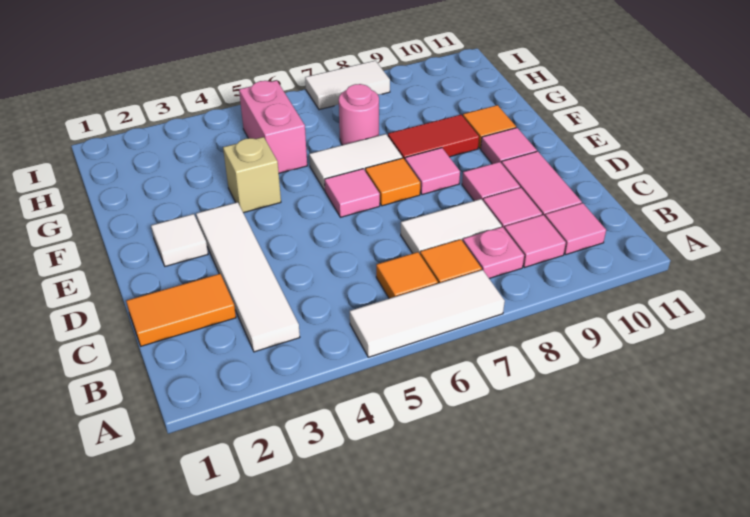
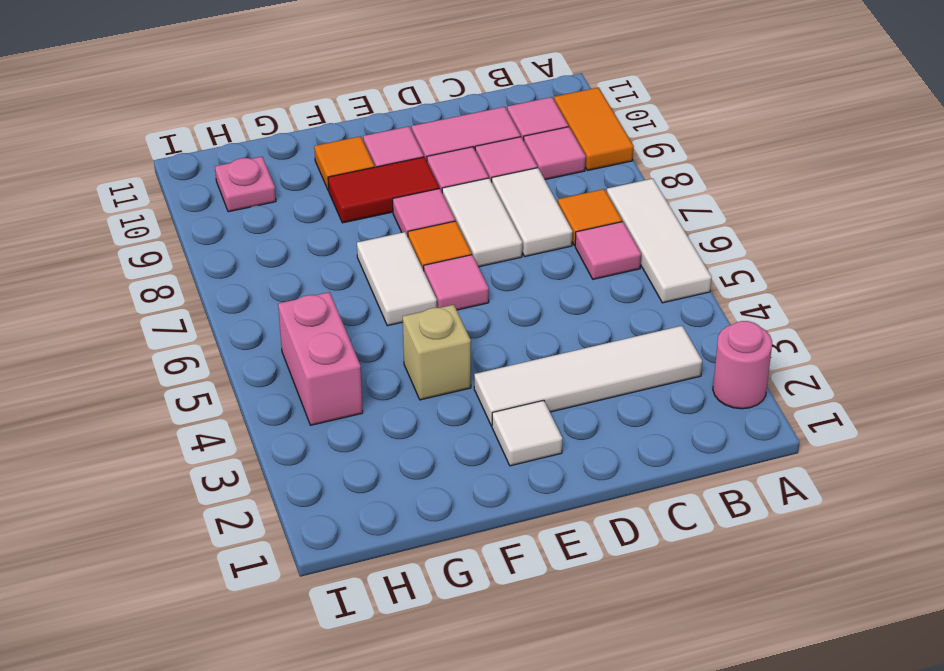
orange 1x1 tile [376,252,438,298] -> pink 1x1 tile [575,222,641,279]
pink 1x1 plate [463,227,524,279] -> pink 1x1 plate moved to [215,157,276,212]
orange 1x2 tile [126,274,236,346] -> orange 1x2 tile moved to [554,87,634,171]
red 1x2 tile [388,115,479,160] -> red 1x2 tile turned to [328,157,439,223]
pink 1x2 brick [239,80,307,173] -> pink 1x2 brick turned to [278,292,363,425]
pink 1x1 round brick [339,84,379,145] -> pink 1x1 round brick moved to [713,321,772,409]
white 1x2 tile [305,61,390,110] -> white 1x2 tile moved to [442,178,522,267]

